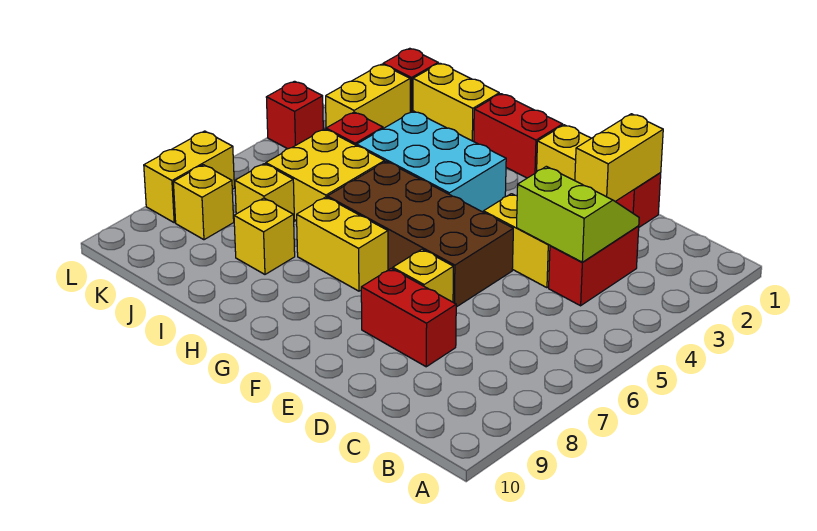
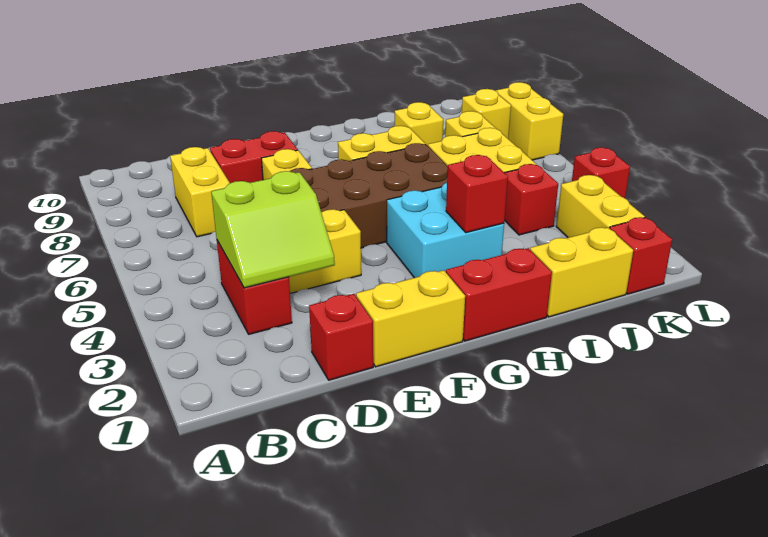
yellow 1x2 brick [575,114,663,202] -> yellow 1x2 brick moved to [170,147,230,237]
cyan 2x3 brick [357,111,506,212] -> cyan 2x2 brick [387,183,504,278]
none -> red 1x1 brick [446,155,508,233]

